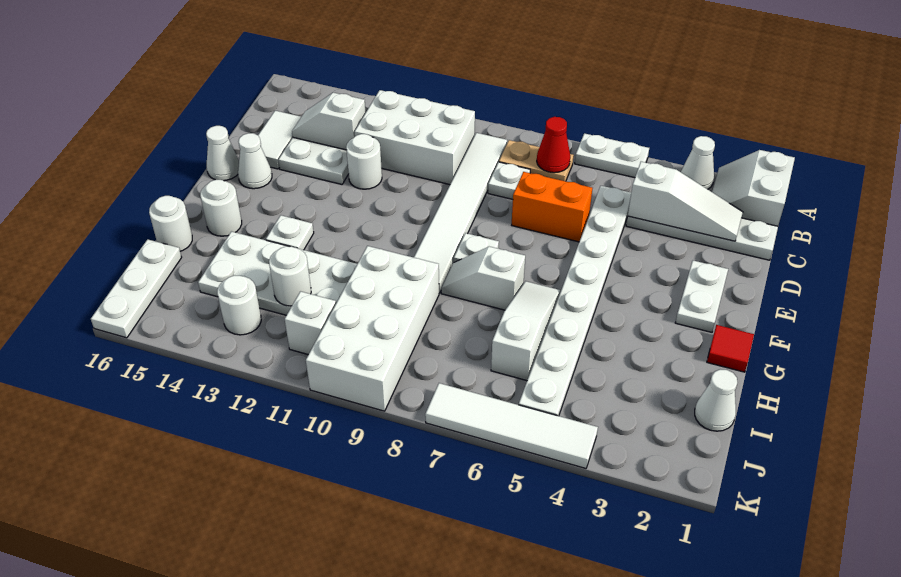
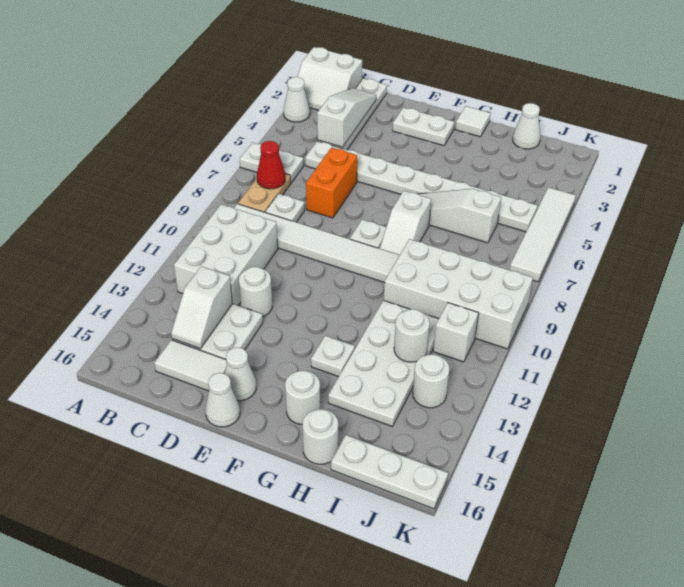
white 1x2 plate [575,133,649,178] -> white 1x2 plate turned to [240,143,304,183]
red 1x1 tile [707,325,754,372] -> white 1x1 tile [455,106,490,137]

